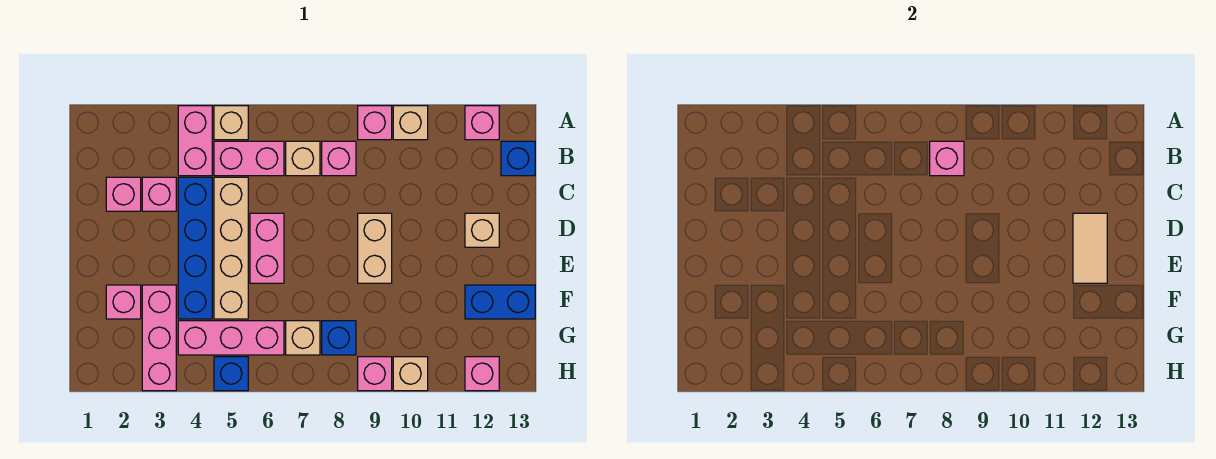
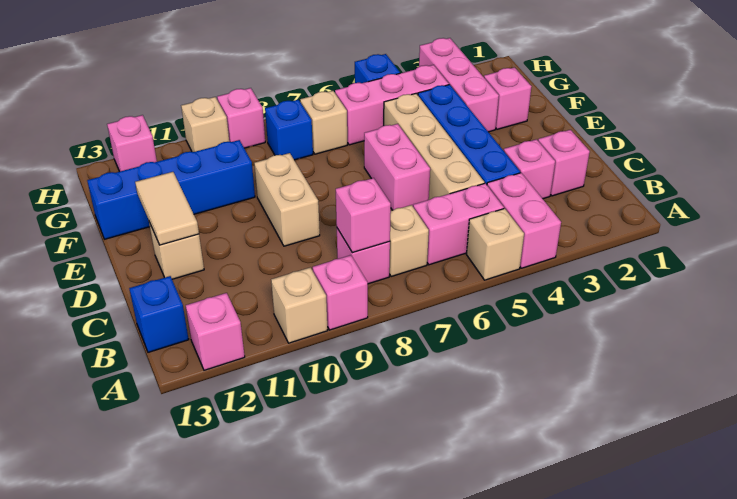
blue 1x2 brick [465,285,535,319] -> blue 1x4 brick [87,140,255,239]

